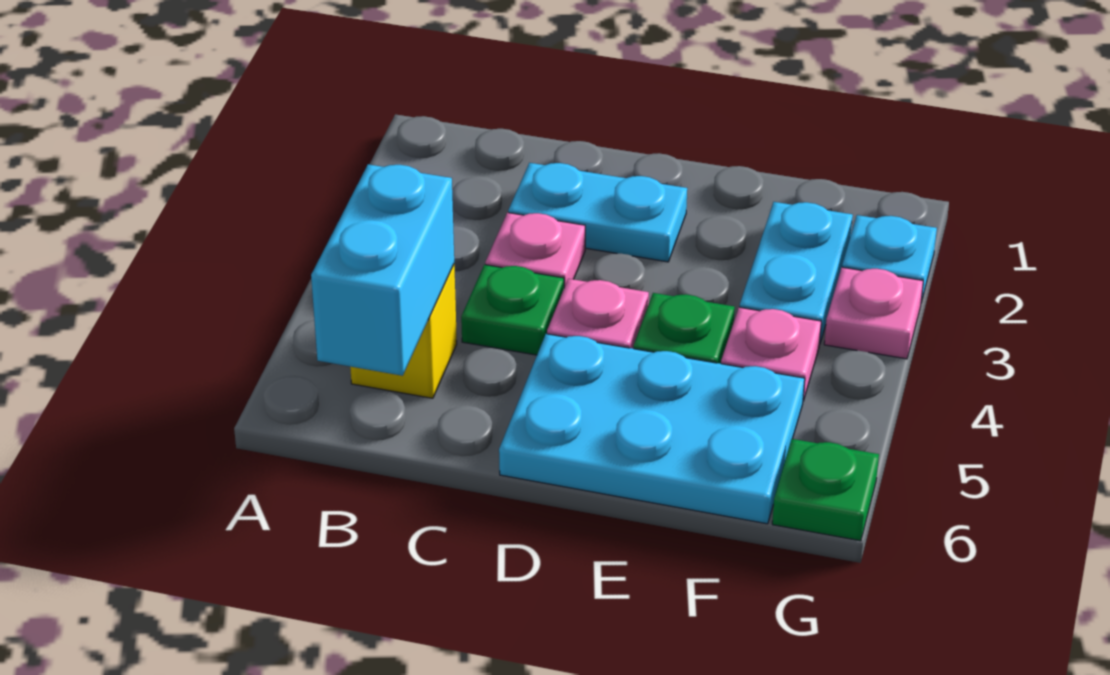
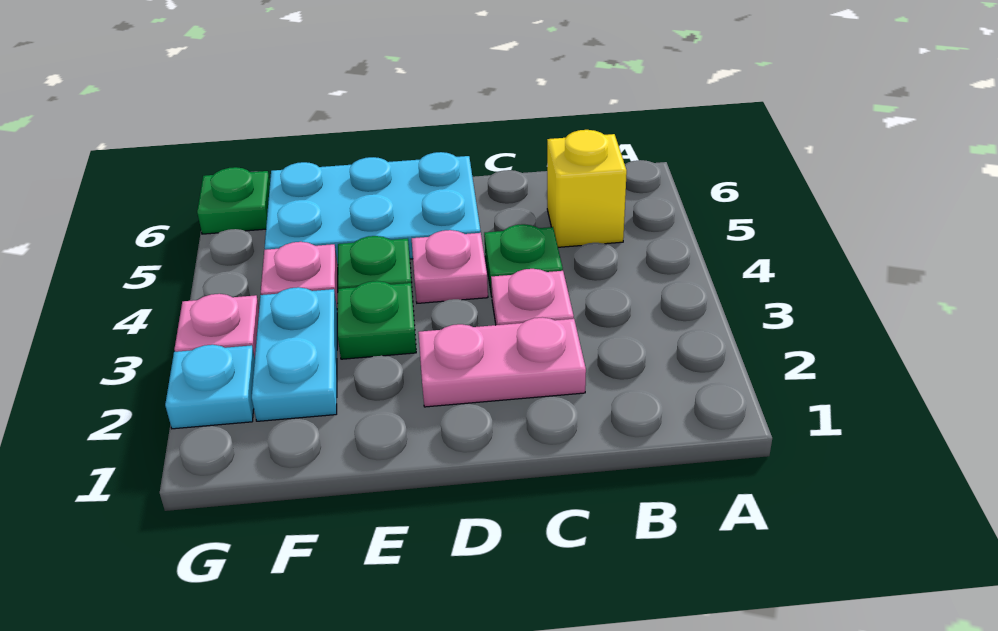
cyan 1x2 brick [311,164,454,376] -> none
cyan 1x2 plate [508,163,687,262] -> pink 1x2 plate [418,317,586,407]
none -> green 1x1 plate [338,281,416,359]

